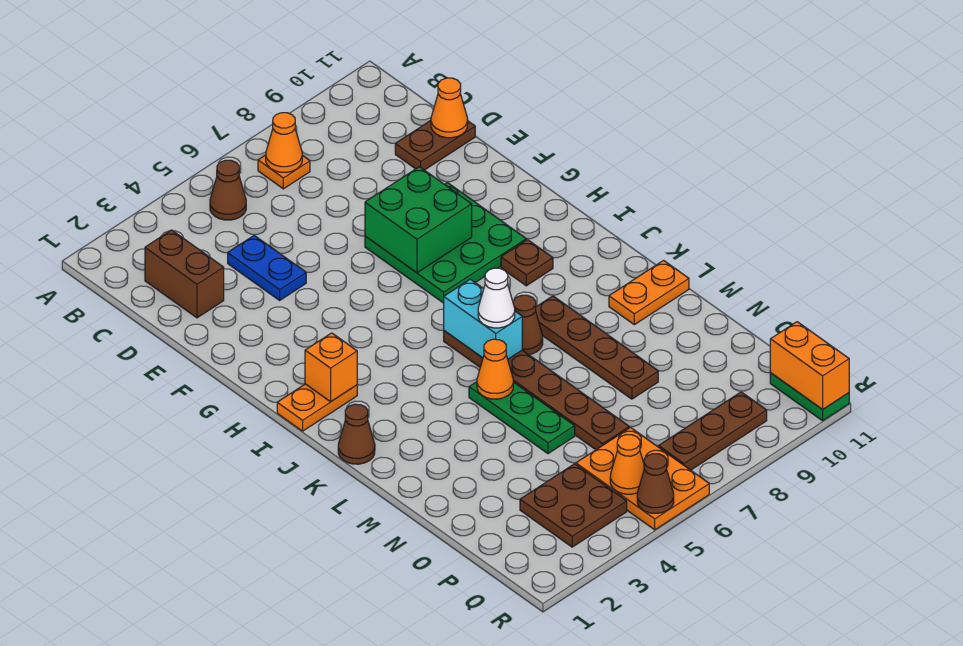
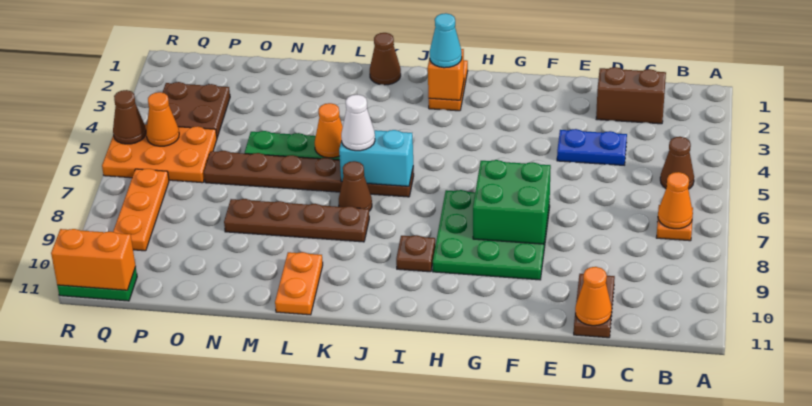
none -> cyan 1x1 cone [430,13,462,68]
brown 1x3 plate [659,392,767,470] -> orange 1x3 plate [113,169,169,251]

